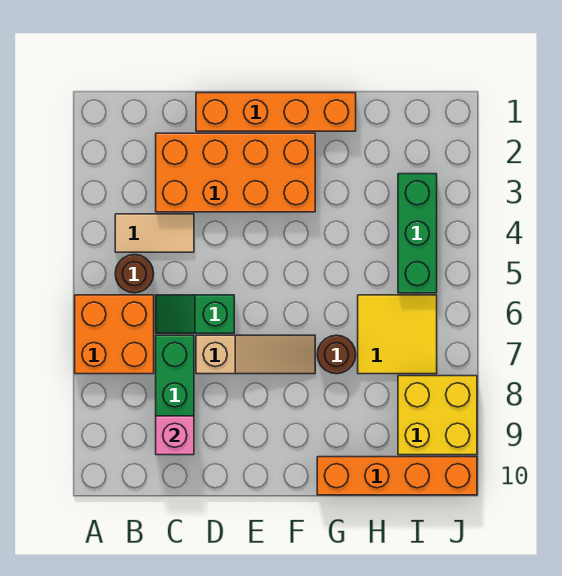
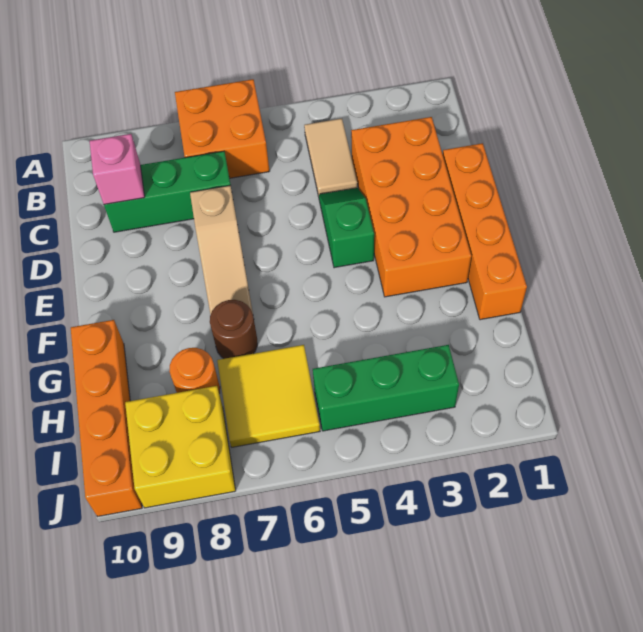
brown 1x1 round brick [115,254,154,293] -> none
green 1x2 slope [156,295,234,333] -> green 1x2 slope moved to [319,188,374,268]
none -> orange 1x1 round brick [169,348,220,393]

